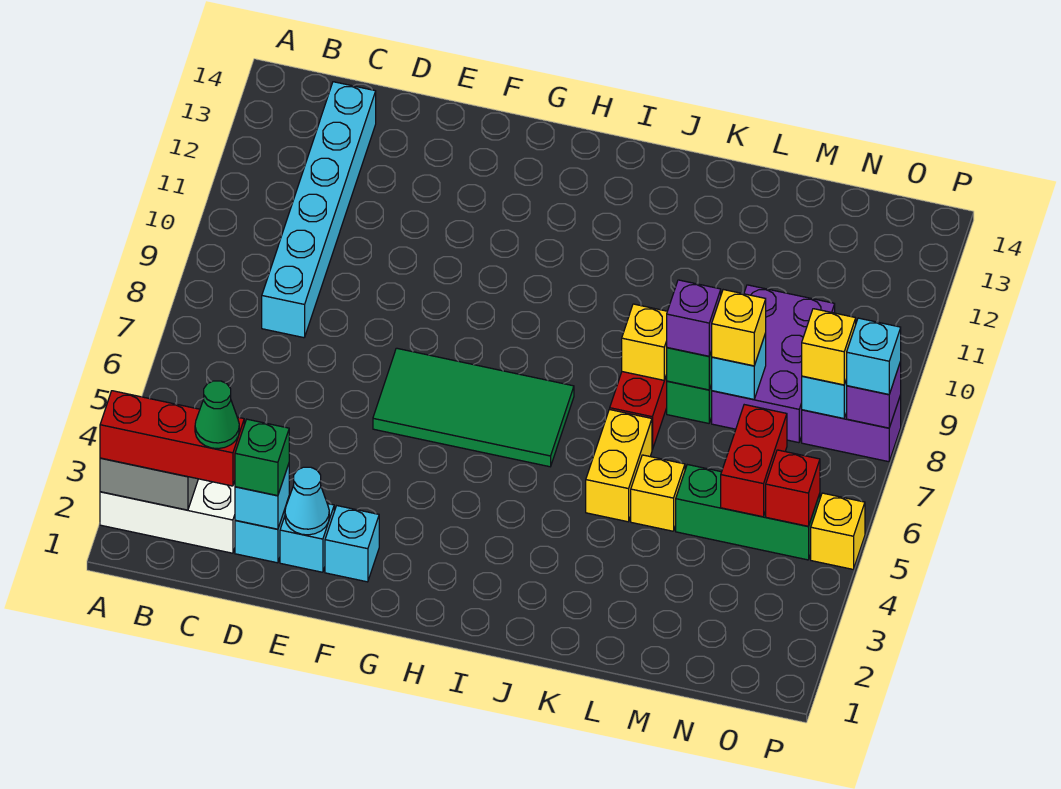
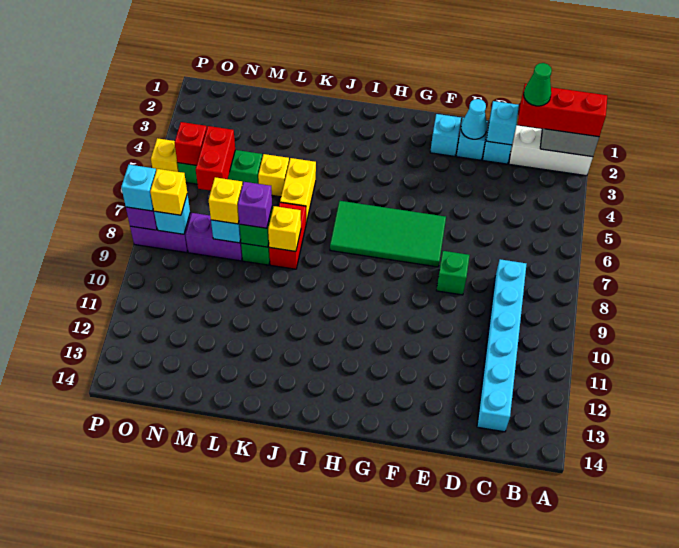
green 1x1 brick [235,419,289,496] -> green 1x1 brick moved to [436,251,470,295]
purple 2x3 brick [712,285,835,443] -> purple 1x2 brick [186,213,242,261]

